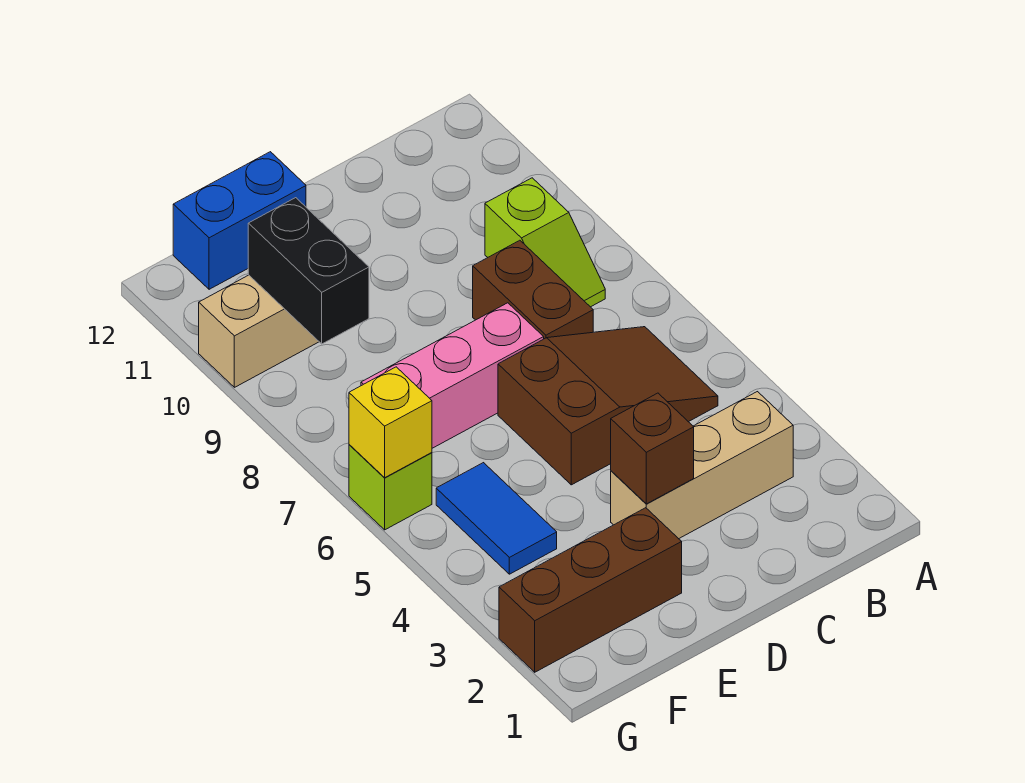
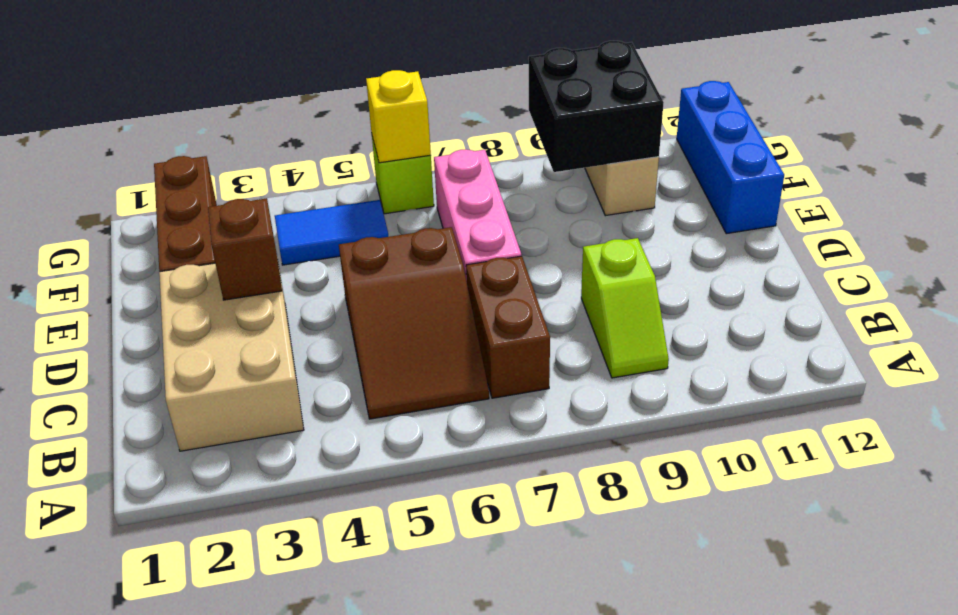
tan 1x3 brick [611,392,793,539] -> tan 2x3 brick [159,263,304,451]
lime 1x2 slope [485,178,605,307] -> lime 1x2 slope turned to [581,238,669,378]
brown 1x2 brick [473,240,593,339] -> brown 1x2 brick turned to [466,256,550,398]
blue 1x2 brick [173,152,306,289] -> blue 1x3 brick [677,81,784,234]
black 1x2 brick [248,198,369,344] -> black 2x2 brick [529,41,664,172]

